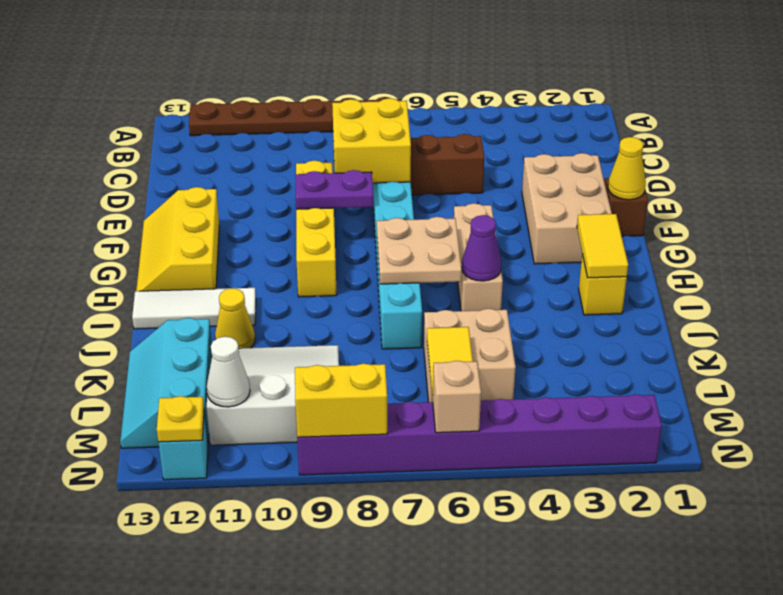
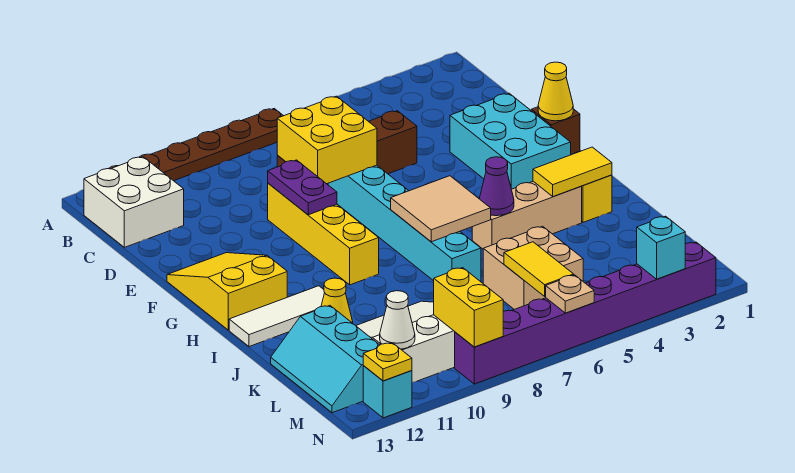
none -> white 2x2 brick [84,157,184,247]
tan 2x3 brick [522,153,612,264] -> cyan 2x3 brick [450,93,571,189]
purple 1x2 plate [296,170,373,209] -> purple 1x2 plate turned to [268,160,337,215]
yellow 2x3 slope [136,187,219,291] -> yellow 2x3 slope turned to [167,253,287,330]
tan 1x3 brick [454,203,503,311] -> tan 1x3 brick turned to [472,181,582,249]
yellow 1x2 tile [577,214,628,278] -> yellow 1x2 tile turned to [533,147,612,196]
tan 2x2 plate [377,217,462,284] -> tan 2x2 tile [391,176,491,242]
none -> cyan 1x1 brick [637,216,685,279]
tan 1x1 brick [433,361,481,433] -> tan 1x1 plate [546,275,594,313]
yellow 1x2 brick [295,364,387,437] -> yellow 1x2 brick turned to [434,268,503,347]

